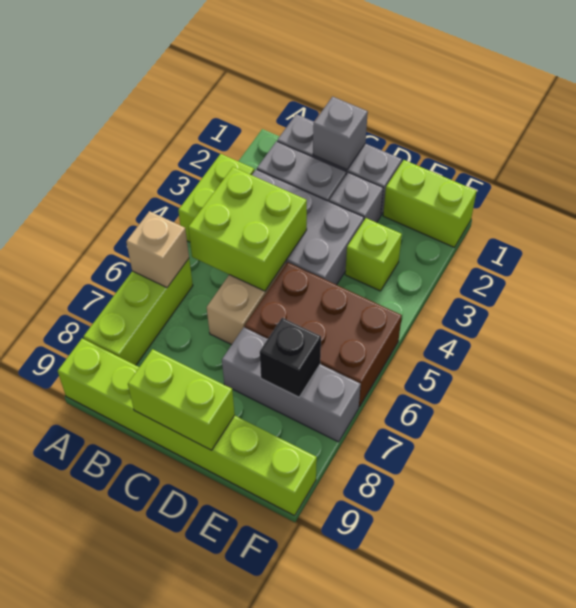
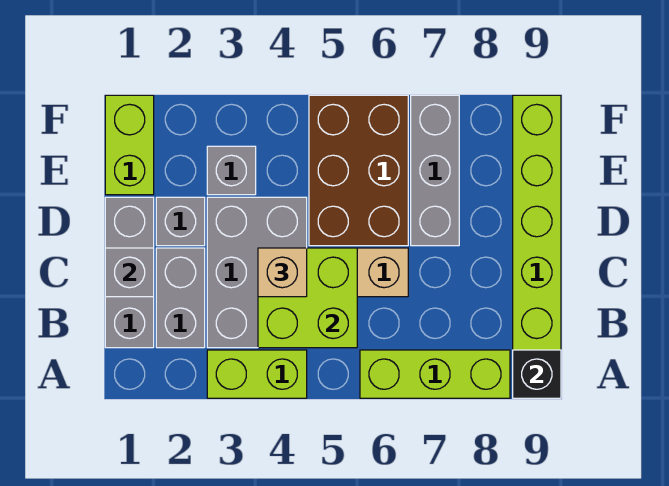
tan 1x1 brick [126,211,189,288] -> tan 1x1 brick moved to [258,248,307,297]
lime 1x2 brick [128,349,235,450] -> none
lime 1x1 brick [345,218,402,291] -> grey 1x1 brick [207,146,256,195]
black 1x1 brick [260,318,321,397] -> black 1x1 brick moved to [513,350,561,398]

